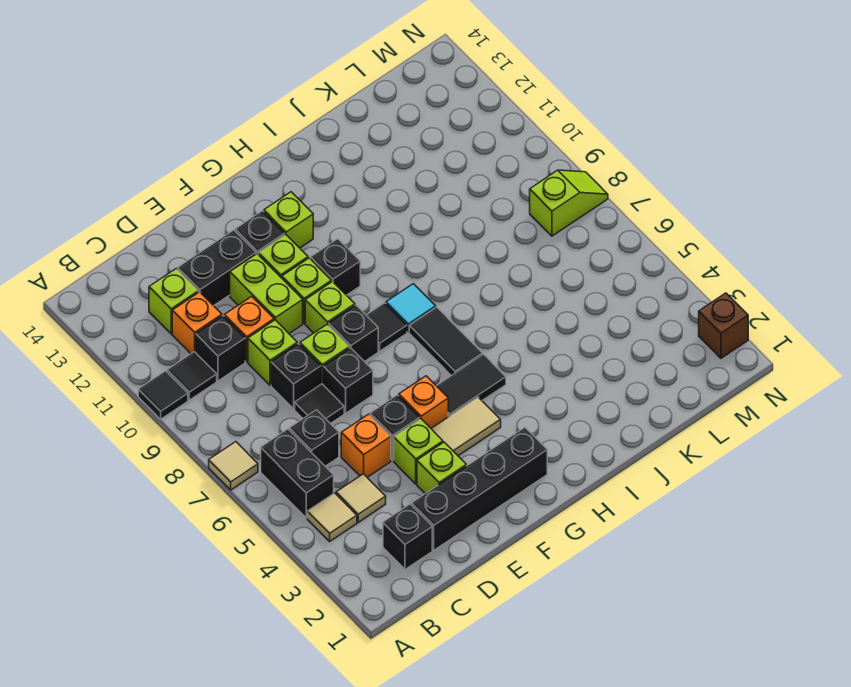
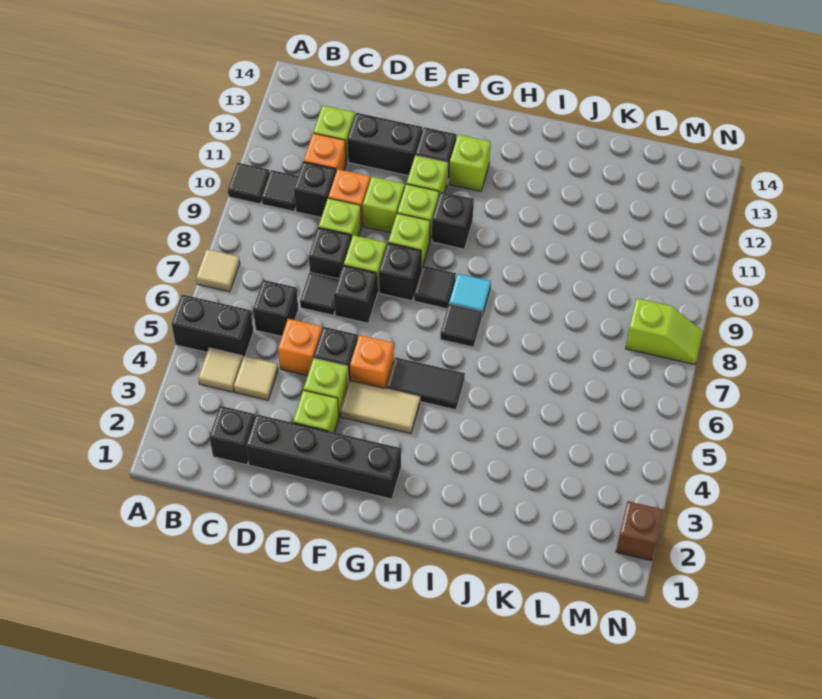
black 1x2 brick [261,429,334,518] -> black 1x2 brick turned to [172,295,254,358]
lime 1x2 brick [230,254,303,333] -> lime 1x1 brick [363,177,404,233]
black 1x2 tile [409,307,482,376] -> black 1x1 tile [440,304,482,347]

